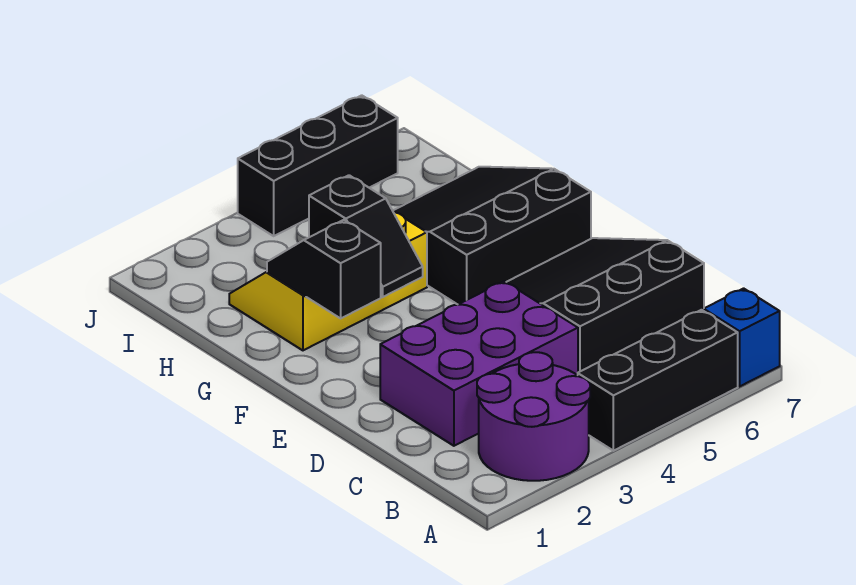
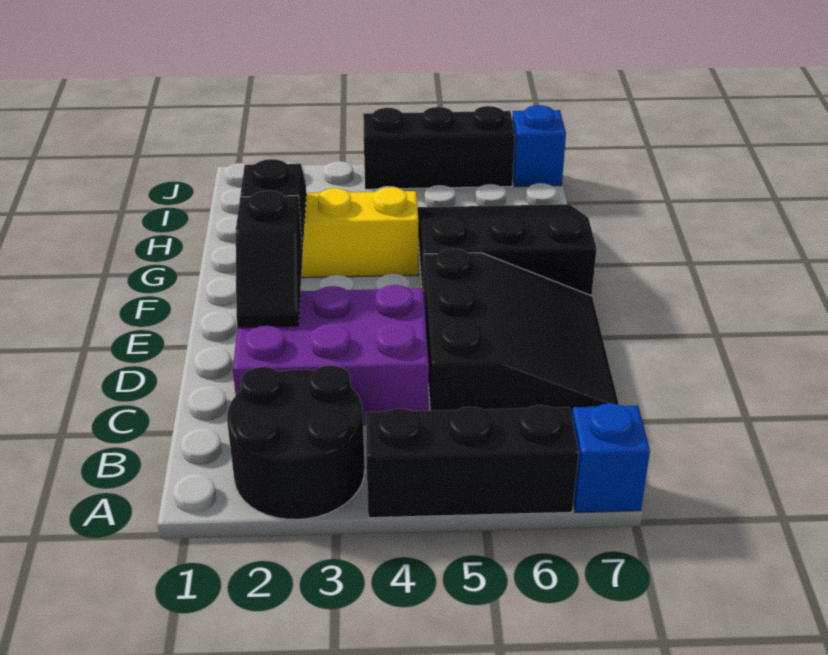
purple 2x2 round brick [477,352,590,481] -> black 2x2 round brick [227,365,365,520]
black 3x3 slope [507,238,704,372] -> black 3x3 slope turned to [423,249,619,417]
black 1x2 slope [309,175,423,297] -> black 1x2 slope moved to [236,191,303,328]
none -> blue 1x1 brick [512,105,566,186]

